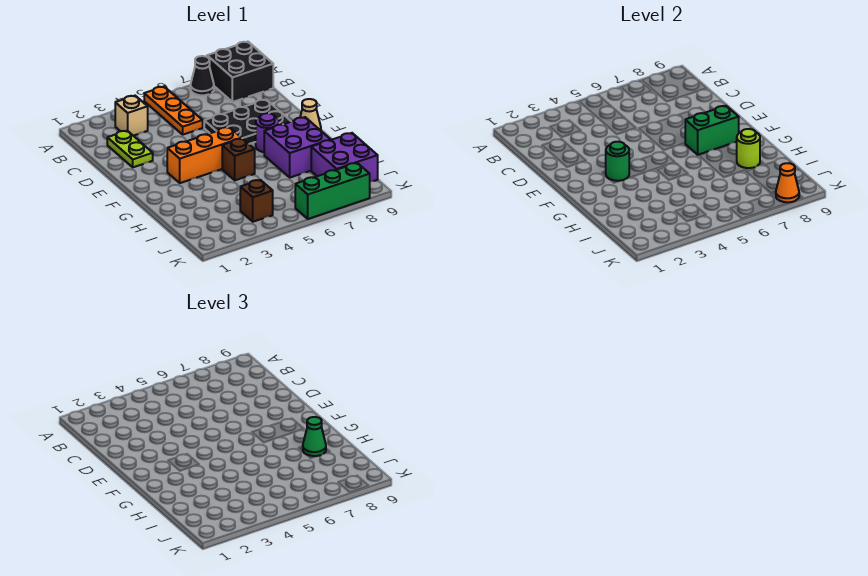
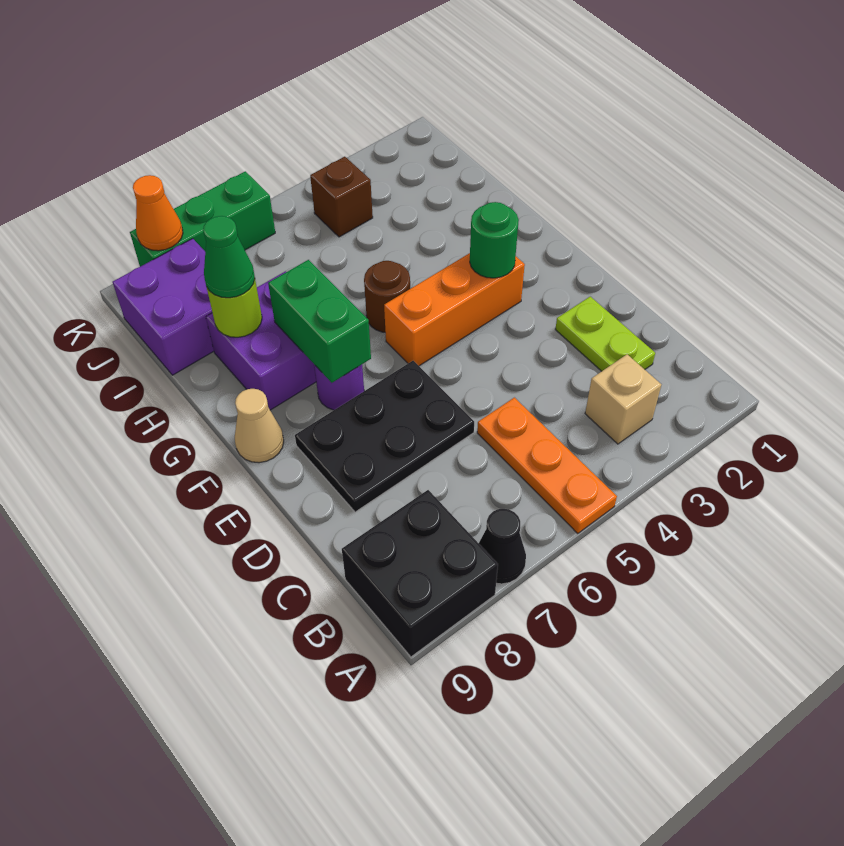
green 1x2 brick [685,106,739,155] -> green 1x2 brick turned to [268,260,371,383]
brown 1x1 brick [222,139,255,180] -> brown 1x1 round brick [364,261,410,332]

